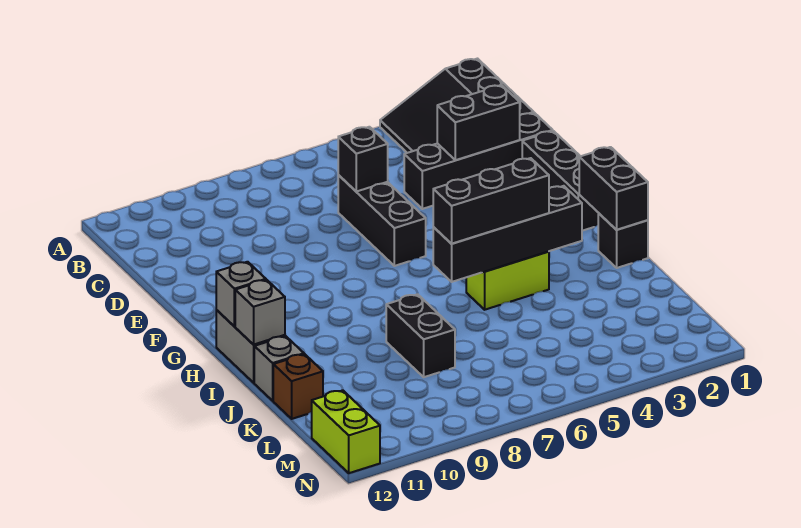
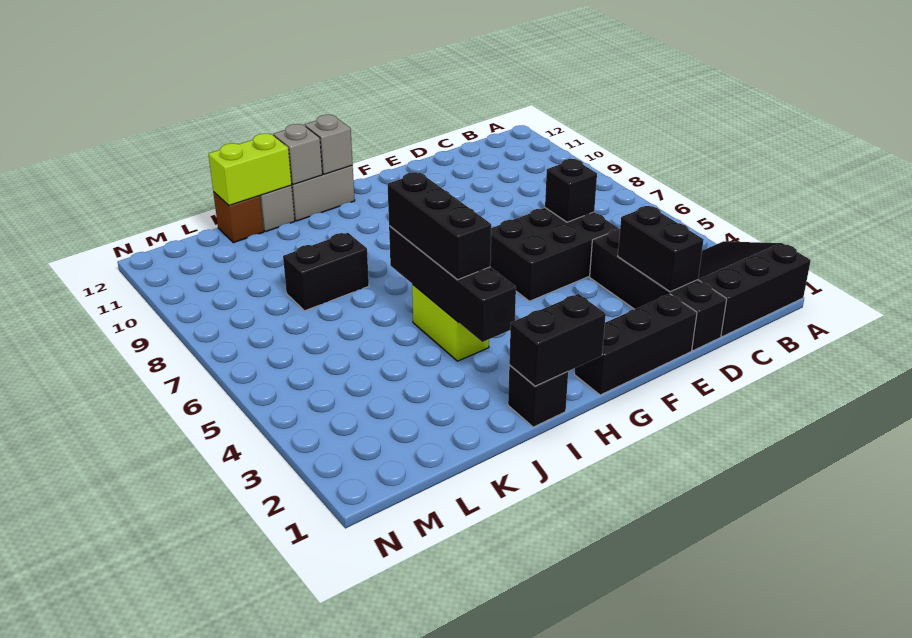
black 1x3 brick [338,175,426,266] -> black 2x3 brick [490,208,619,301]
lime 1x2 brick [312,390,380,473] -> lime 1x2 brick moved to [208,133,292,206]

